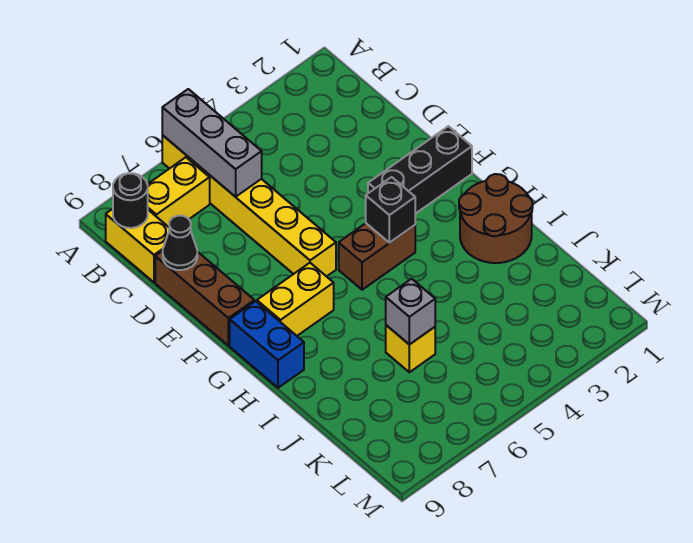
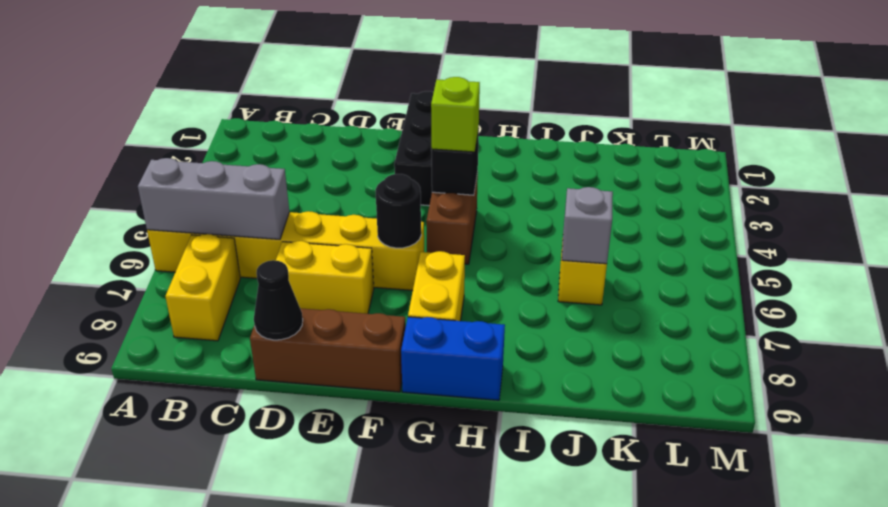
yellow 1x2 brick [106,209,169,282] -> yellow 1x2 brick moved to [276,241,374,314]
black 1x1 round brick [113,173,148,228] -> black 1x1 round brick moved to [376,174,421,248]
none -> lime 1x1 brick [431,77,480,152]
brown 2x2 round brick [459,174,533,263] -> none

